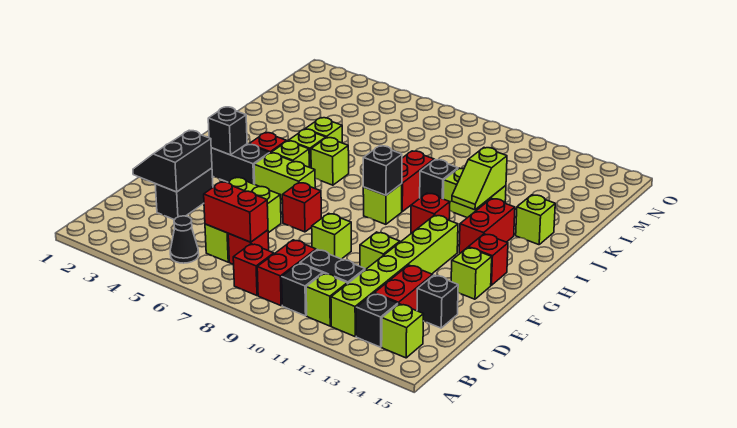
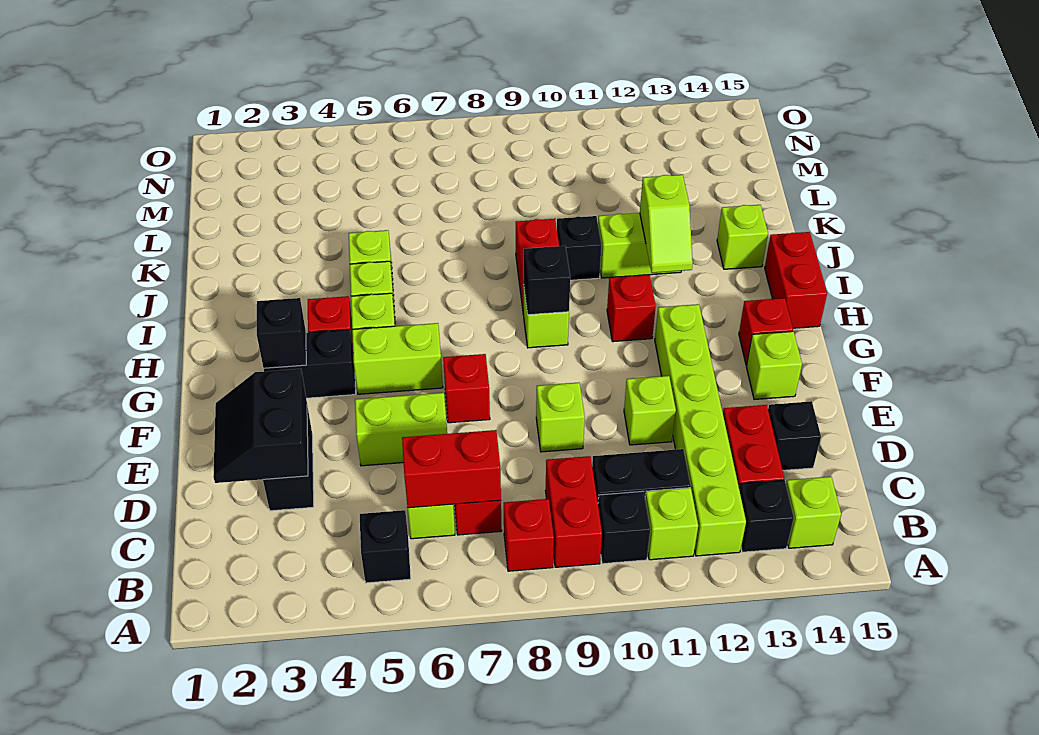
black 1x1 cone [170,216,199,263] -> black 1x1 brick [360,510,411,583]
red 1x2 brick [459,199,515,253] -> red 1x2 brick moved to [765,232,827,328]
lime 1x1 brick [311,138,349,185] -> none

